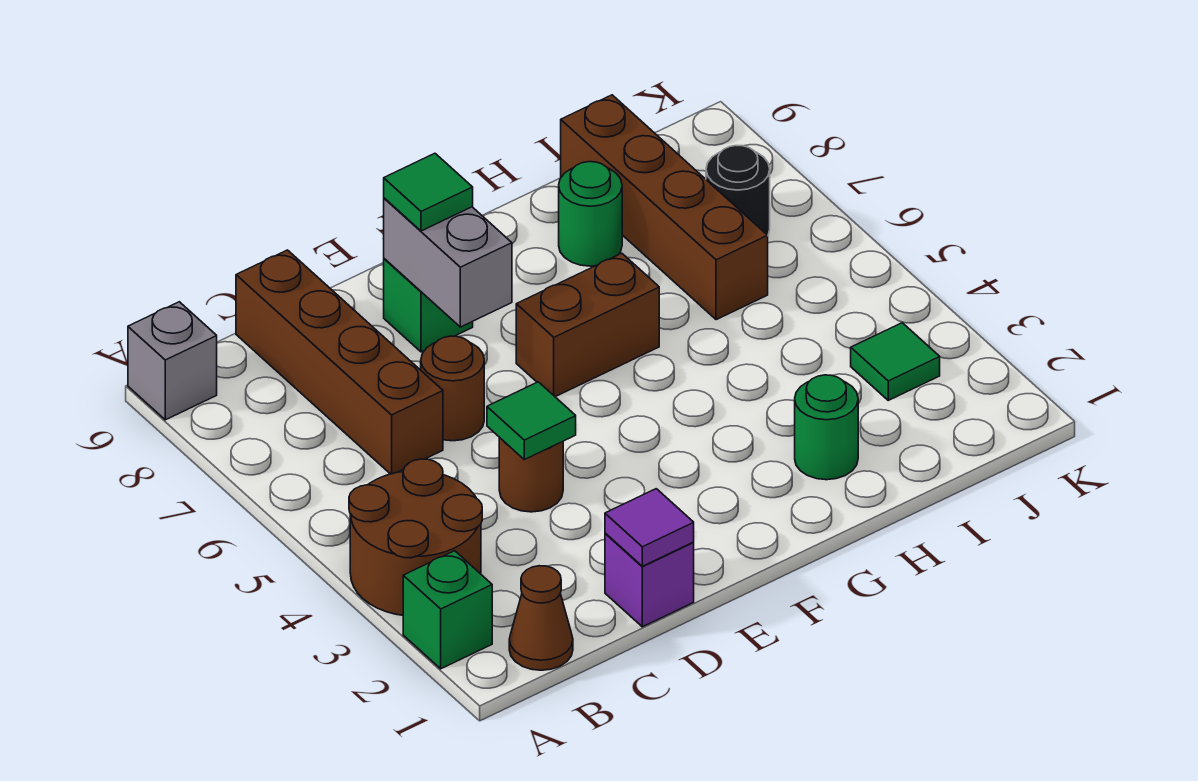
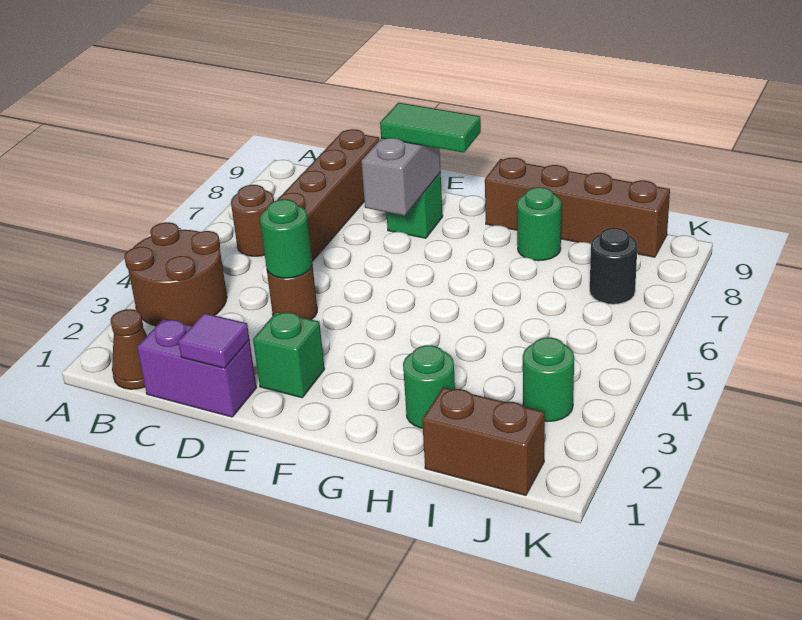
green 1x1 brick [403,551,492,669] -> green 1x1 brick moved to [253,312,325,398]
grey 1x1 brick [128,302,217,420] -> none
purple 1x1 brick [605,533,694,627] -> purple 1x2 brick [137,319,257,417]
green 1x1 tile [487,382,576,460] -> green 1x1 round brick [260,199,312,278]
brown 1x1 round brick [421,336,484,441] -> brown 1x1 round brick moved to [231,185,274,256]
green 1x1 tile [384,153,473,231] -> green 1x2 tile [380,103,481,153]
brown 1x2 brick [516,253,659,397] -> brown 1x2 brick moved to [422,387,545,495]
brown 1x4 brick [561,95,768,320] -> brown 1x4 brick turned to [485,158,670,257]
green 1x1 tile [851,323,940,400] -> green 1x1 round brick [523,337,574,422]

